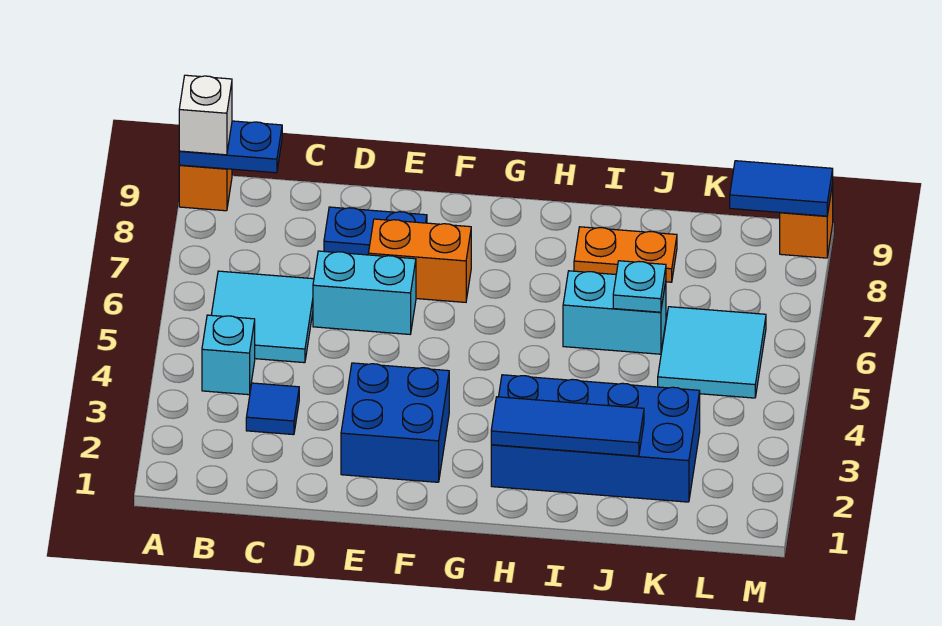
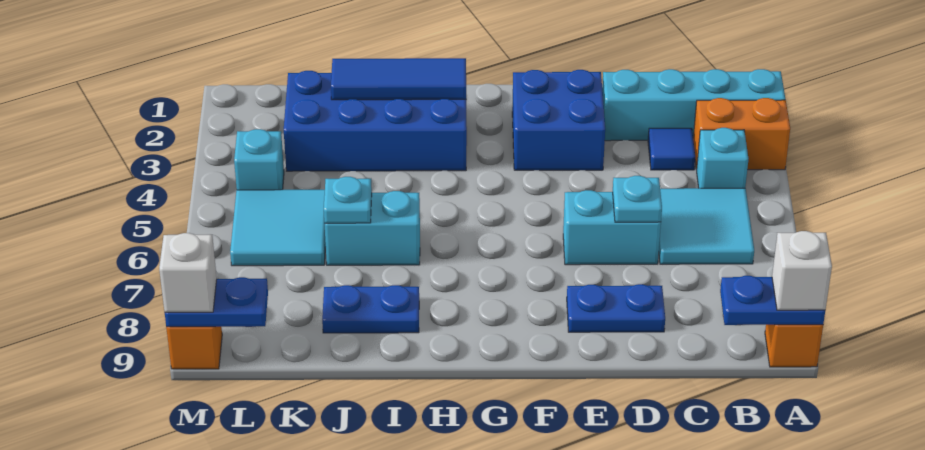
none -> cyan 1x4 brick [602,69,785,141]
none -> cyan 1x1 plate [613,176,662,222]
orange 1x2 brick [368,219,471,302] -> orange 1x2 brick moved to [693,98,790,170]
orange 1x2 plate [574,227,677,282] -> blue 1x2 plate [322,285,419,333]
none -> cyan 1x1 brick [234,129,284,190]
blue 1x2 tile [730,161,833,216] -> blue 1x2 plate [165,277,268,327]
none -> white 1x1 brick [159,233,217,312]

